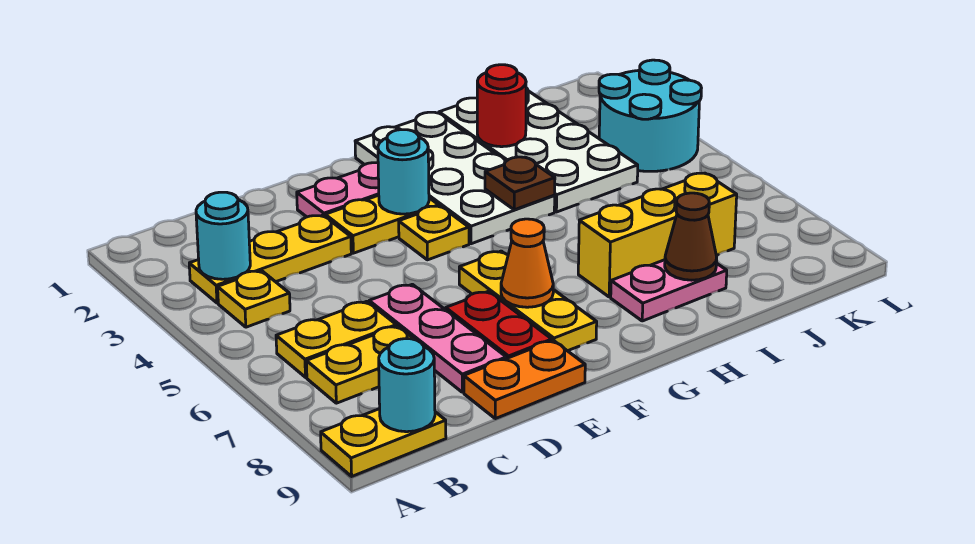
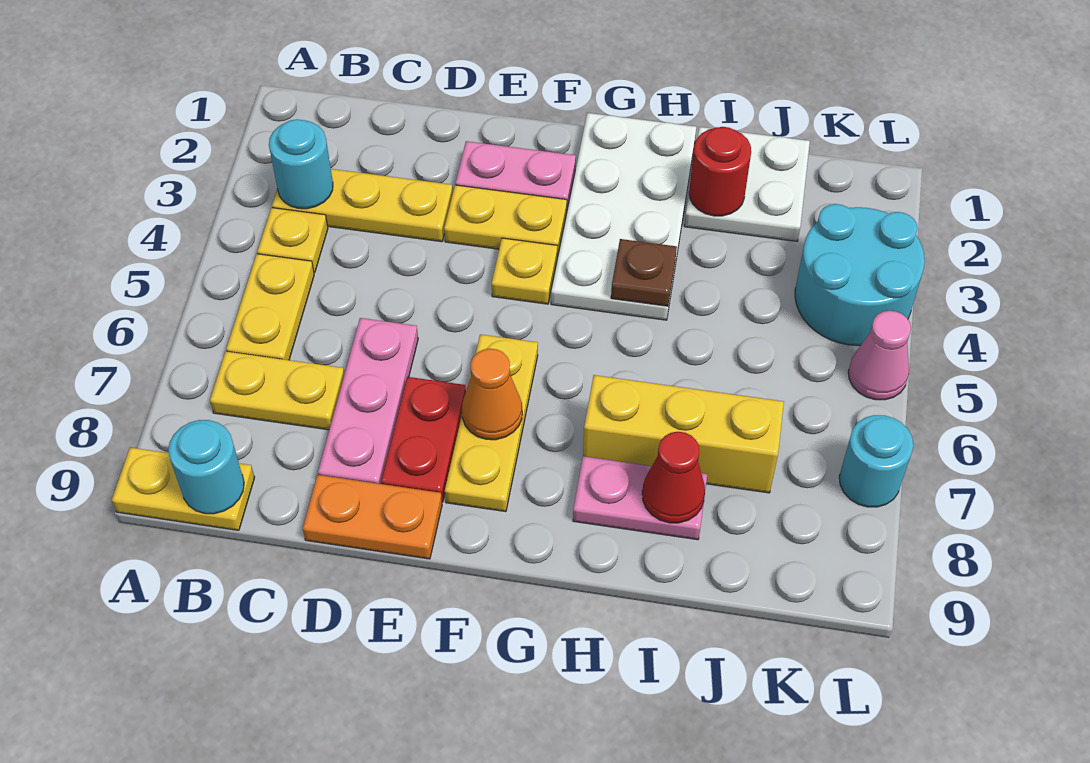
yellow 1x2 plate [276,301,396,377] -> yellow 1x2 plate turned to [226,254,314,360]
cyan 1x1 round brick [378,130,429,214] -> cyan 1x1 round brick moved to [839,415,913,507]
white 2x4 plate [439,88,638,212] -> white 2x2 plate [684,127,810,241]
brown 1x1 cone [665,193,717,280] -> red 1x1 cone [642,432,705,523]
none -> pink 1x1 cone [848,311,911,400]

